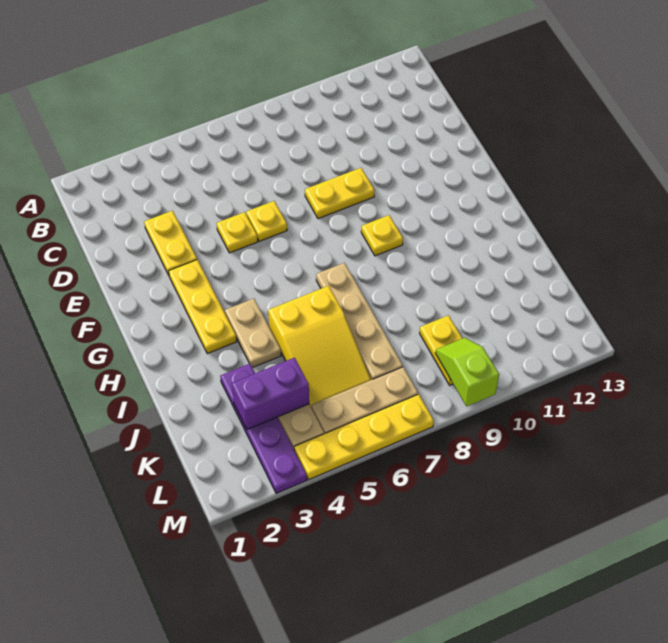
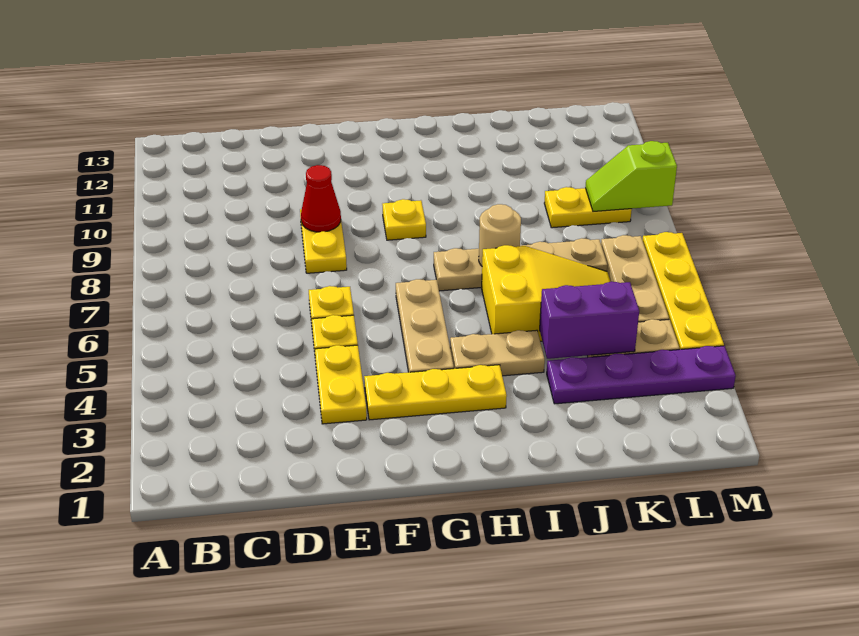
yellow 1x2 plate [144,211,197,275] -> yellow 1x2 plate turned to [315,345,367,424]
none -> red 1x1 cone [301,165,341,232]
none -> tan 1x3 plate [396,279,454,372]
none -> tan 1x1 round brick [479,204,521,266]
purple 1x2 brick [232,358,309,429] -> purple 1x2 brick turned to [540,282,639,359]

